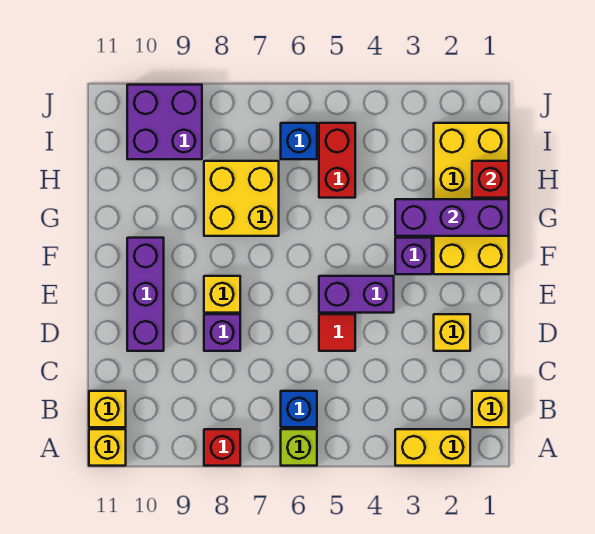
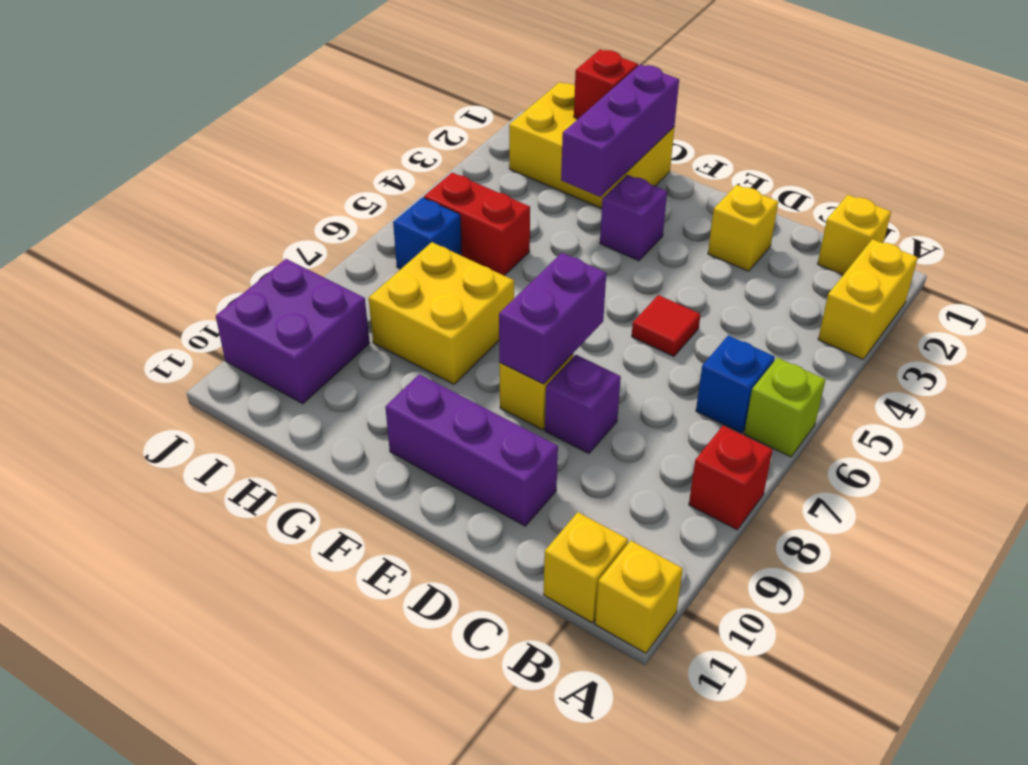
purple 1x2 brick [319,276,394,313] -> purple 1x2 brick moved to [499,253,606,384]
yellow 2x4 brick [434,123,509,274] -> yellow 2x3 brick [509,82,674,208]

